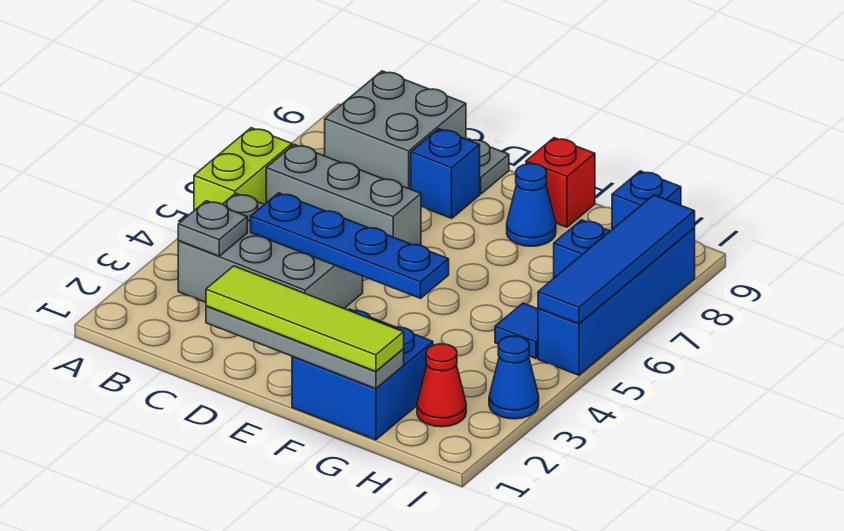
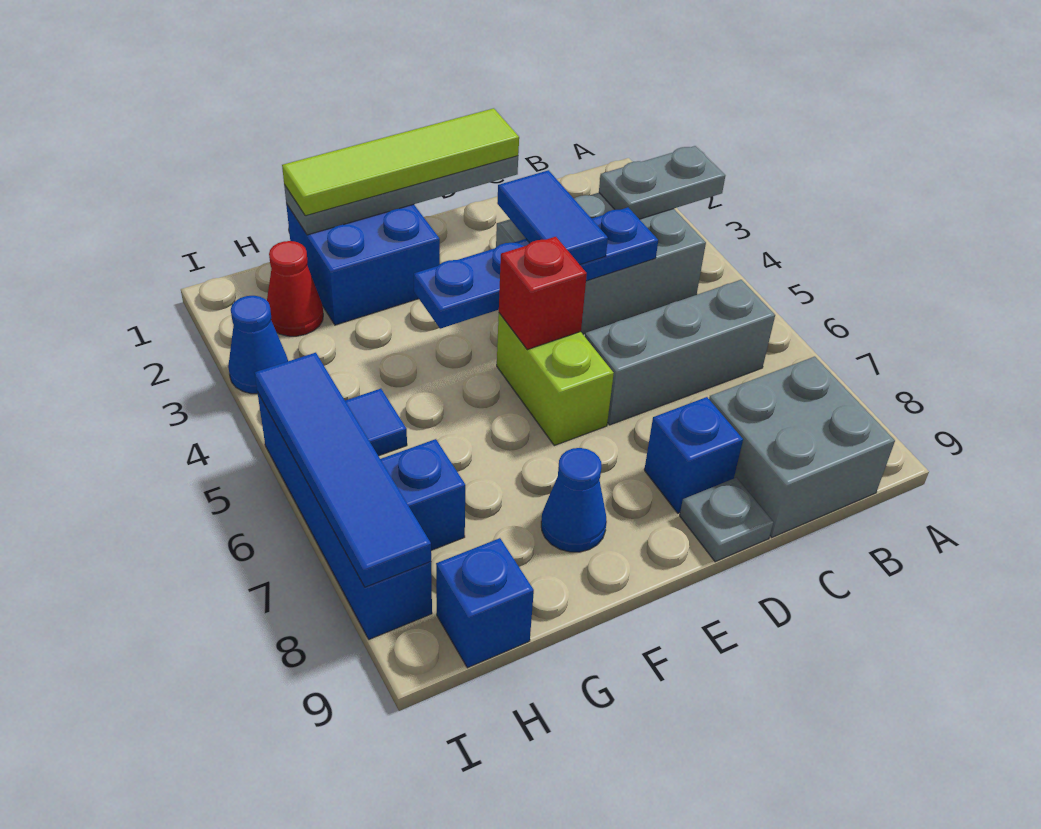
lime 1x2 brick [194,128,292,210] -> lime 1x2 brick moved to [497,313,614,446]
grey 1x1 plate [178,201,247,256] -> grey 1x2 plate [599,146,725,219]
none -> blue 1x2 tile [497,170,608,265]
red 1x1 brick [526,138,595,227] -> red 1x1 brick moved to [499,237,587,350]

